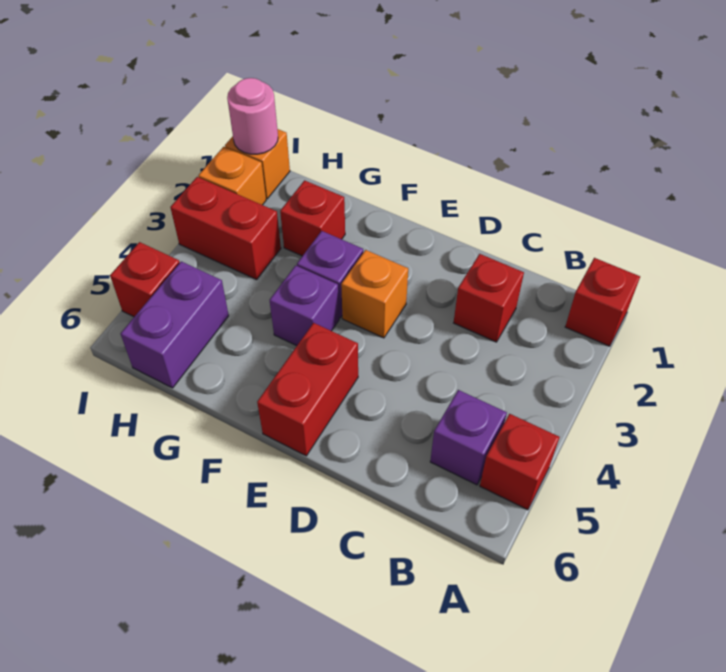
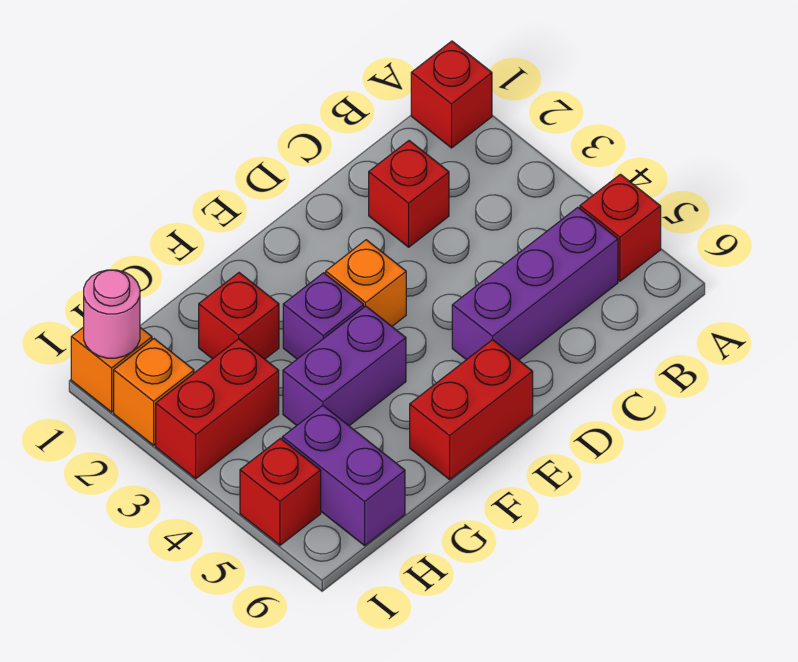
purple 1x1 brick [430,390,507,485] -> purple 1x3 brick [452,208,618,360]
red 1x2 brick [257,323,358,456] -> red 1x2 brick turned to [410,340,533,479]
purple 1x1 brick [270,265,339,346] -> purple 1x2 brick [283,306,406,426]

